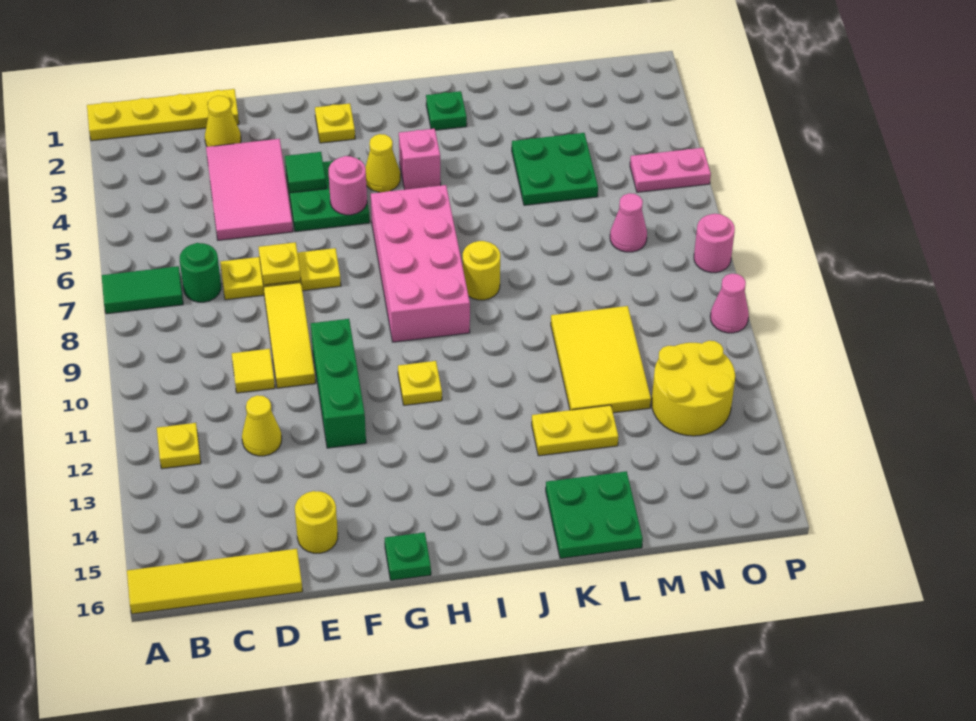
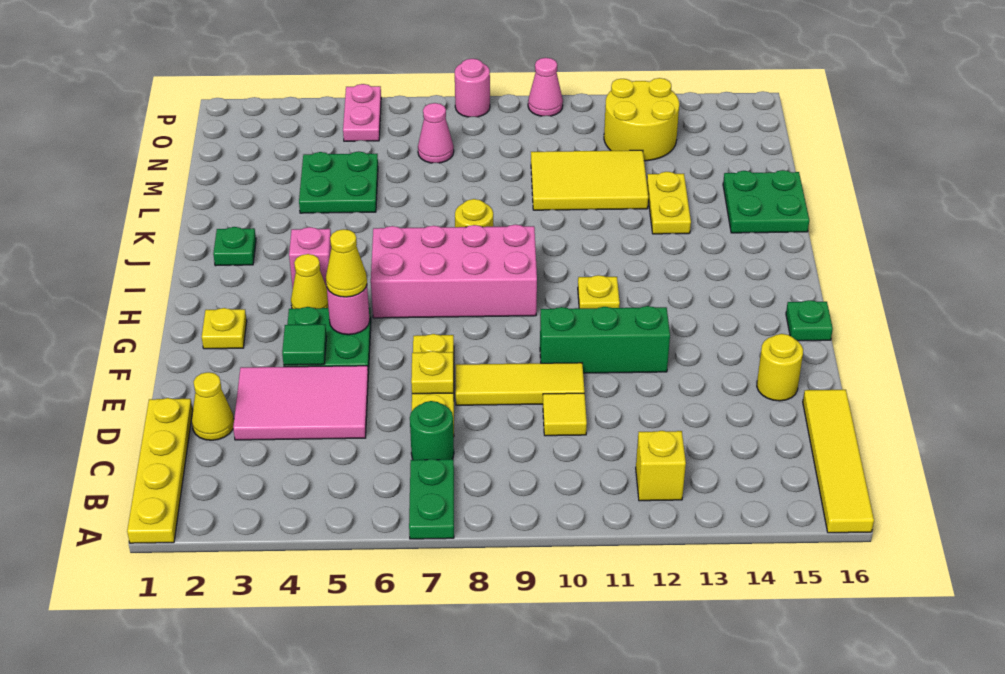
green 1x2 tile [102,266,183,314] -> green 1x2 plate [409,459,454,539]
yellow 1x1 plate [157,423,201,469] -> yellow 1x1 brick [636,431,686,501]
yellow 1x1 cone [242,395,282,456] -> yellow 1x1 cone moved to [326,229,367,297]

